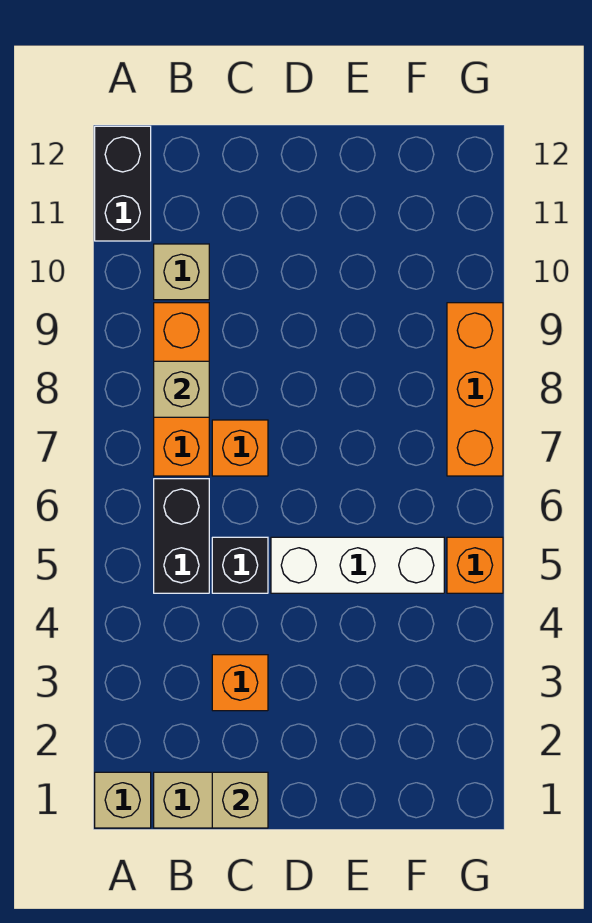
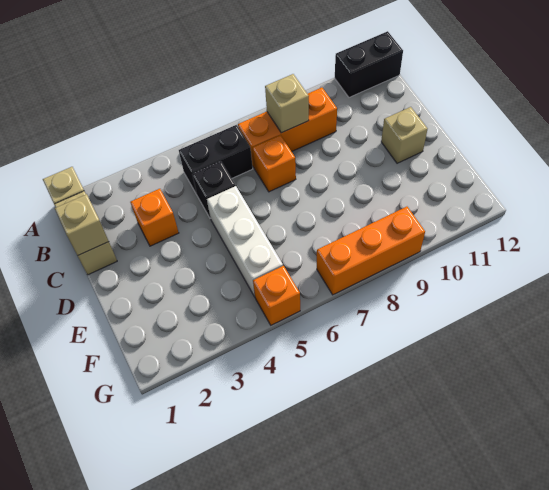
tan 1x1 brick [154,244,209,300] -> tan 1x1 brick moved to [381,107,427,163]

